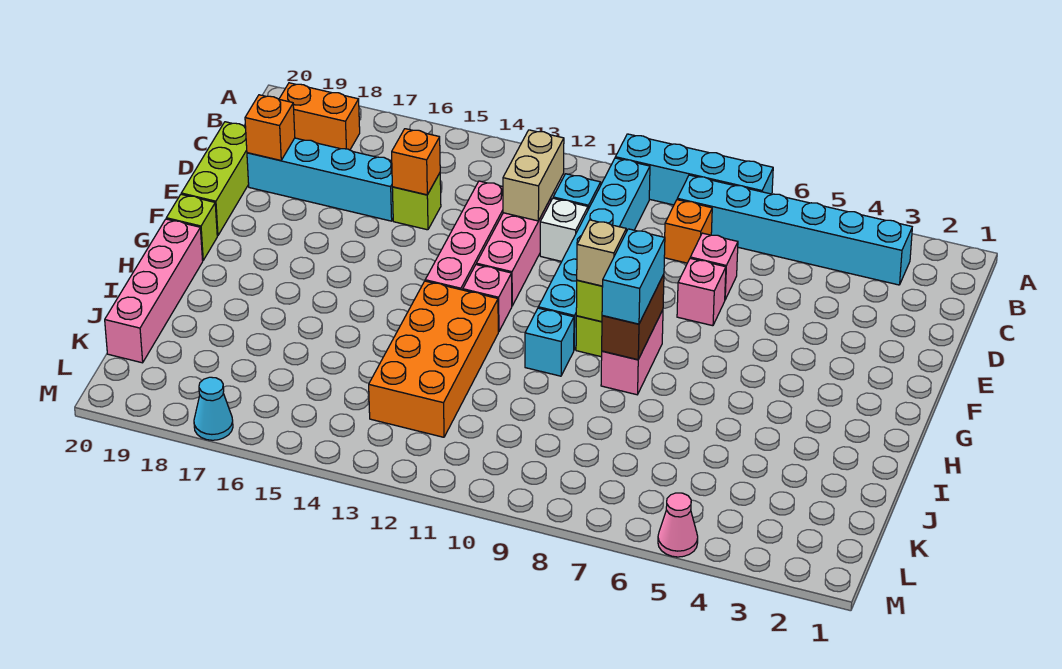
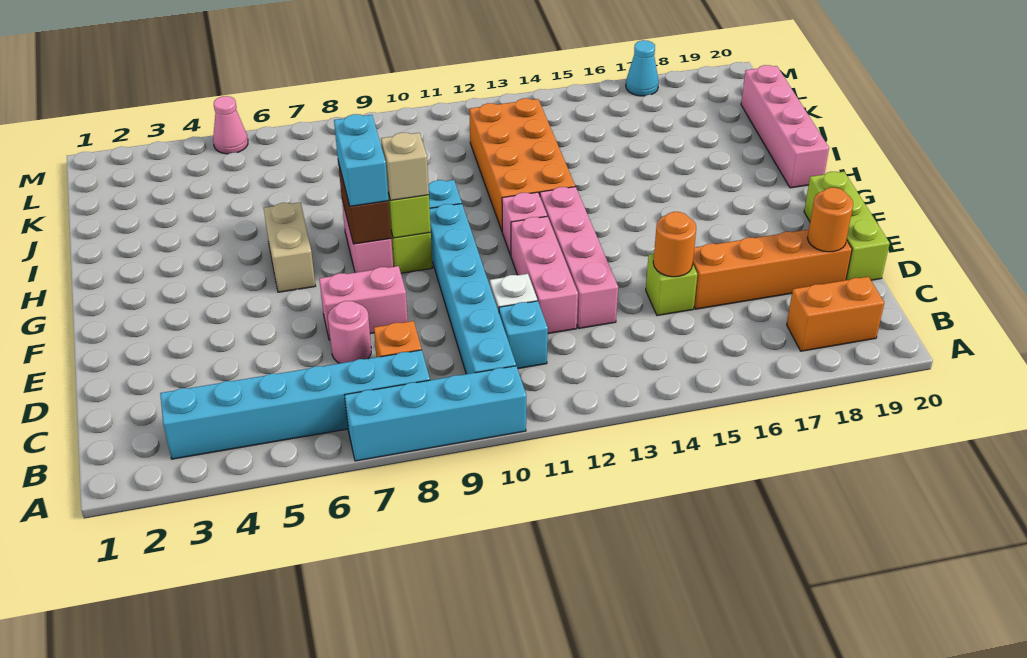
tan 1x2 brick [503,130,564,221] -> tan 1x2 brick moved to [264,202,315,292]
pink 1x1 brick [690,233,738,299] -> pink 1x1 round brick [328,301,371,363]
orange 1x1 brick [392,129,440,195] -> orange 1x1 round brick [653,212,696,277]
cyan 1x4 brick [247,138,393,221] -> orange 1x4 brick [693,229,852,309]
orange 1x1 brick [245,95,295,161] -> orange 1x1 round brick [808,188,853,252]
pink 1x1 brick [677,258,726,326] -> pink 1x2 brick [319,266,408,340]
lime 1x1 brick [166,194,217,260] -> none

